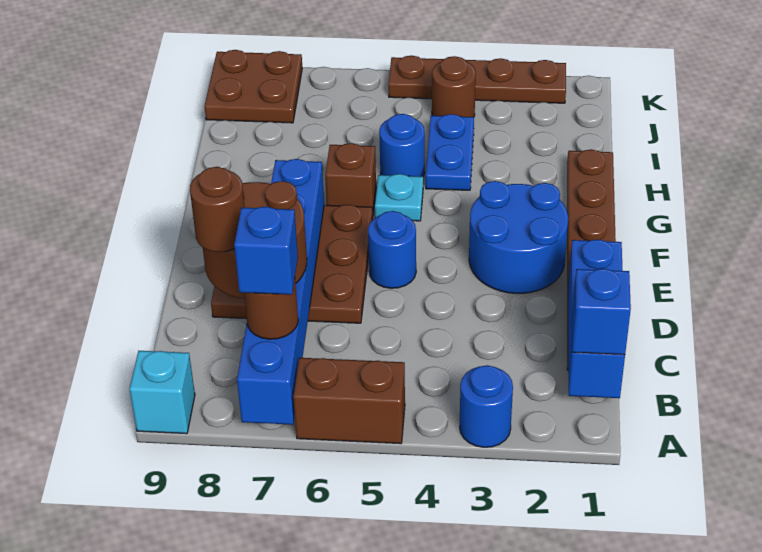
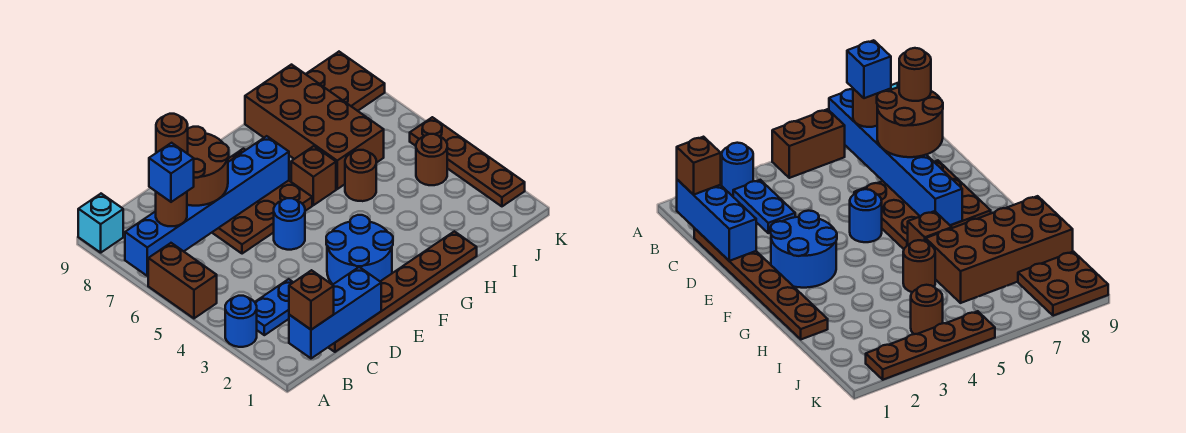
blue 1x1 brick [572,269,631,355] -> brown 1x1 brick [289,270,334,330]
cyan 1x1 plate [375,174,423,221] -> none
blue 1x2 plate [426,114,474,190] -> blue 1x2 plate moved to [255,279,293,335]
blue 1x1 round brick [379,114,425,177] -> brown 1x1 round brick [345,150,376,201]
none -> brown 2x4 brick [245,65,384,189]

